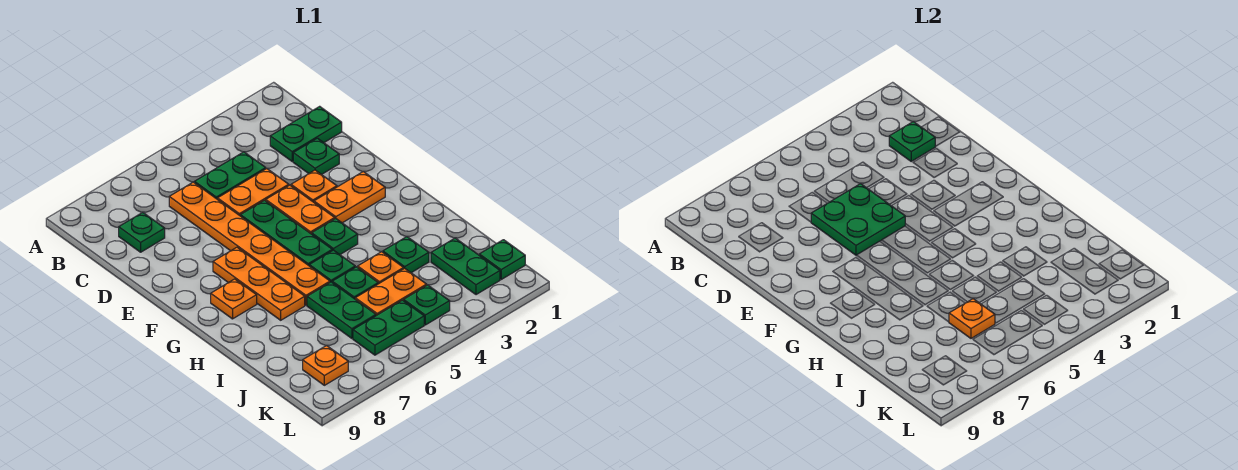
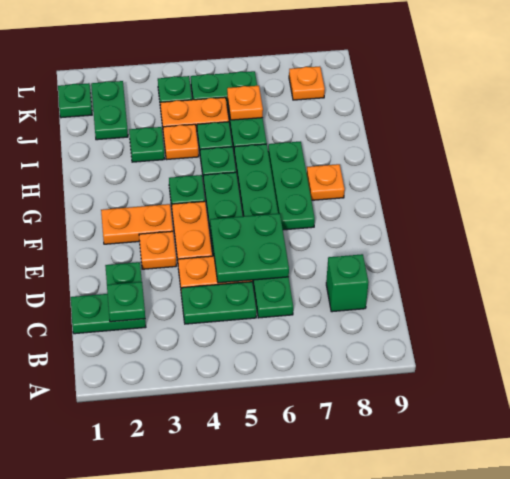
orange 1x6 plate [169,182,330,305] -> green 1x6 plate [234,144,293,318]
green 1x1 plate [119,212,165,252] -> green 1x1 brick [326,254,369,312]
orange 1x3 plate [213,247,305,320] -> green 1x3 plate [268,141,315,230]

